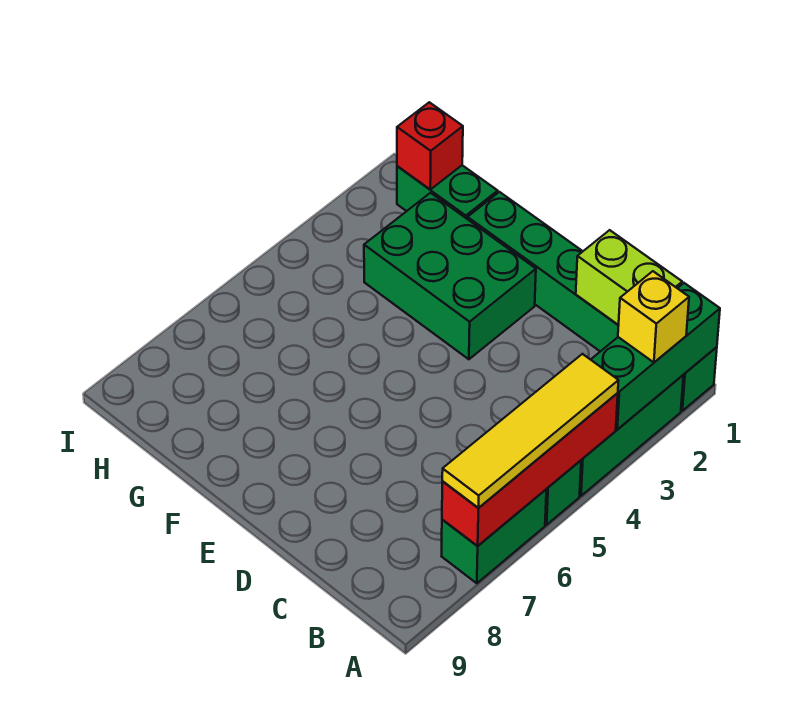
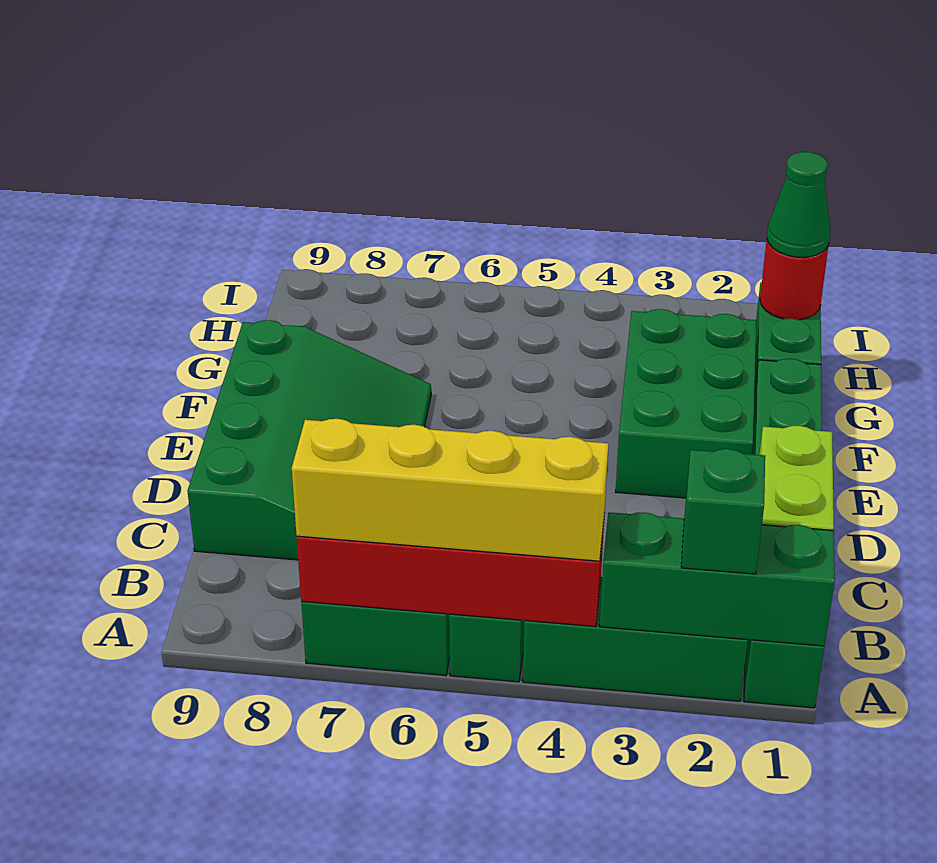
yellow 1x1 brick [618,271,689,362] -> green 1x1 brick [681,449,765,574]
yellow 1x4 tile [442,354,619,508] -> yellow 1x4 brick [292,419,608,561]
none -> green 3x4 slope [188,320,431,560]
red 1x1 brick [397,102,463,189] -> red 1x1 round brick [760,240,829,320]
none -> green 1x1 cone [767,152,831,257]

